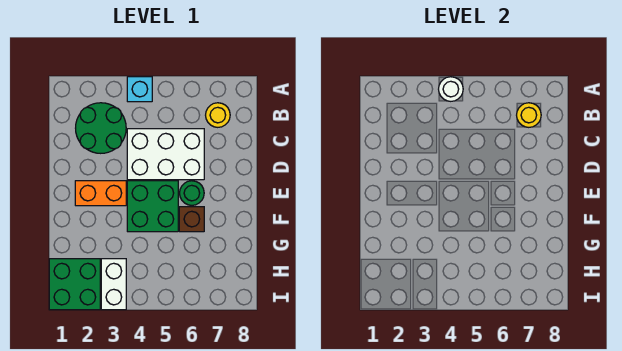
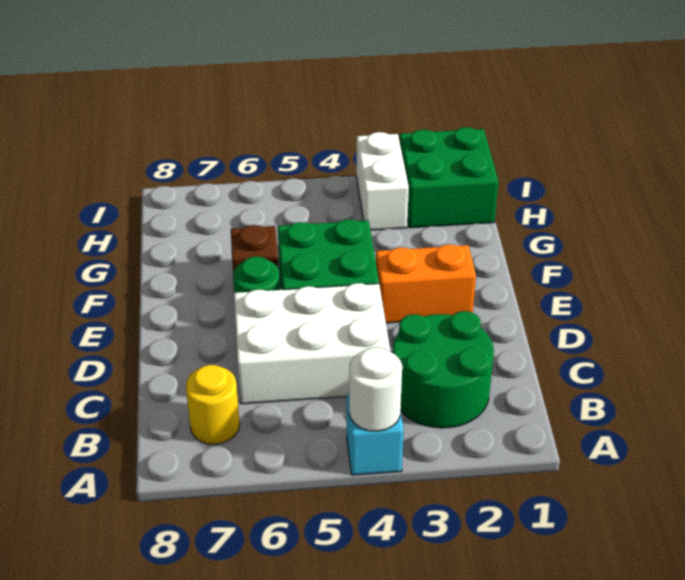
yellow 1x1 round brick [517,103,541,127] -> none

